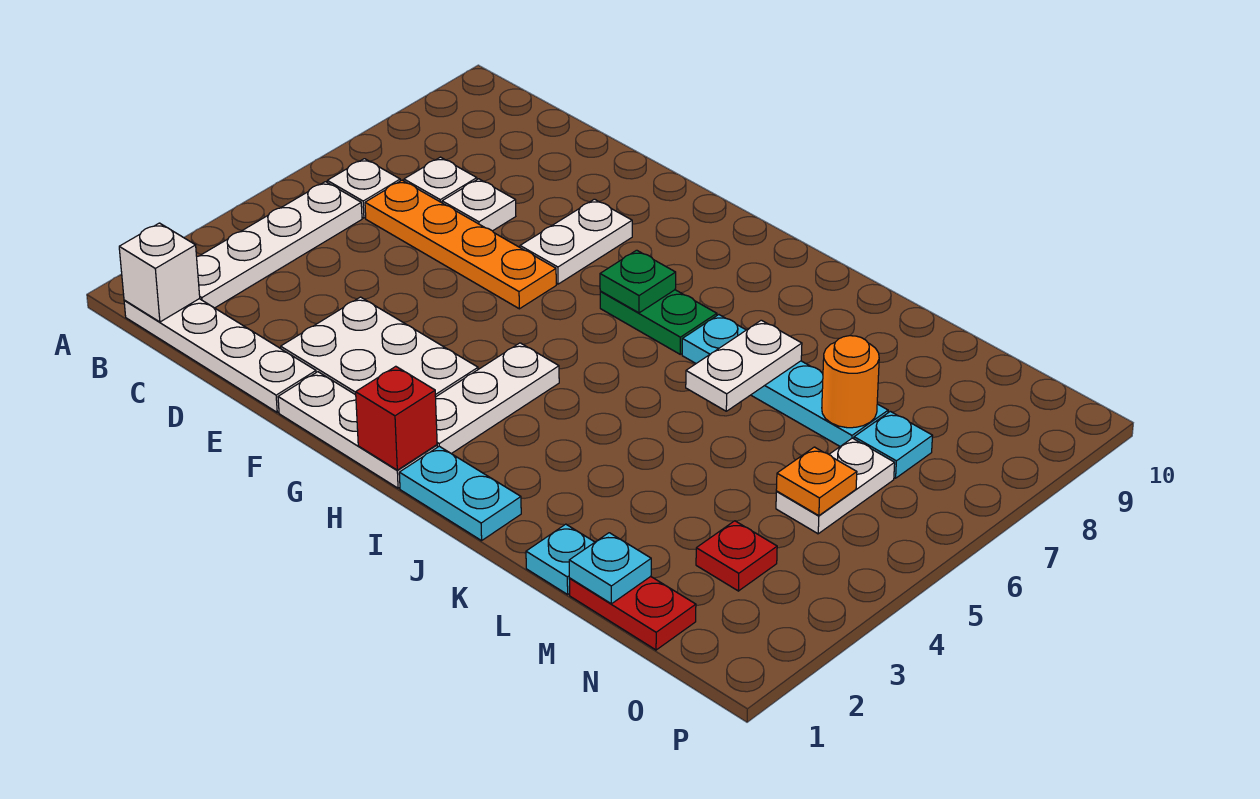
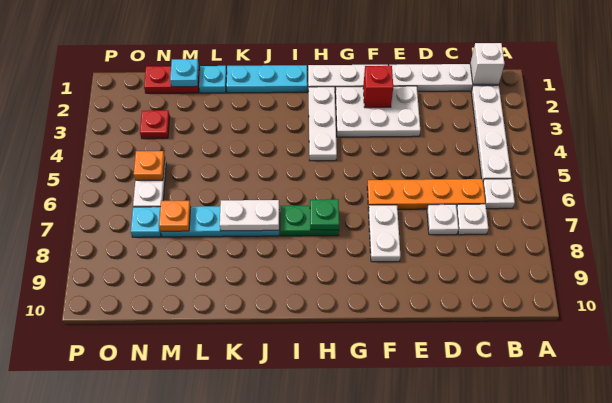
red 1x1 brick [356,366,437,470] -> red 1x1 brick moved to [363,66,393,108]
cyan 1x2 plate [399,446,521,541] -> cyan 1x3 plate [226,65,307,93]
white 1x2 plate [686,320,802,411] -> white 1x2 plate turned to [220,200,279,231]
orange 1x1 round brick [822,336,879,428] -> orange 1x1 plate [159,201,191,231]

